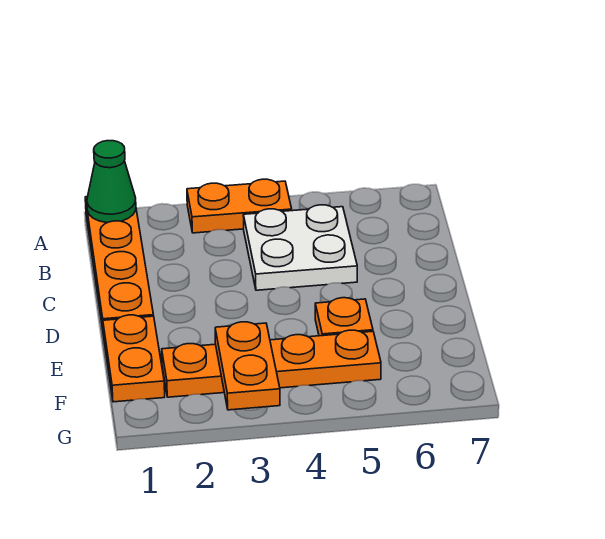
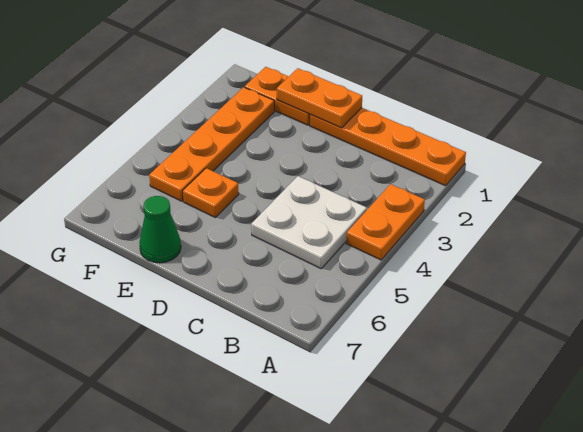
green 1x1 cone [87,141,136,223] -> green 1x1 cone moved to [139,196,181,263]
orange 1x2 plate [215,322,280,410] -> orange 1x2 plate moved to [277,68,362,128]

